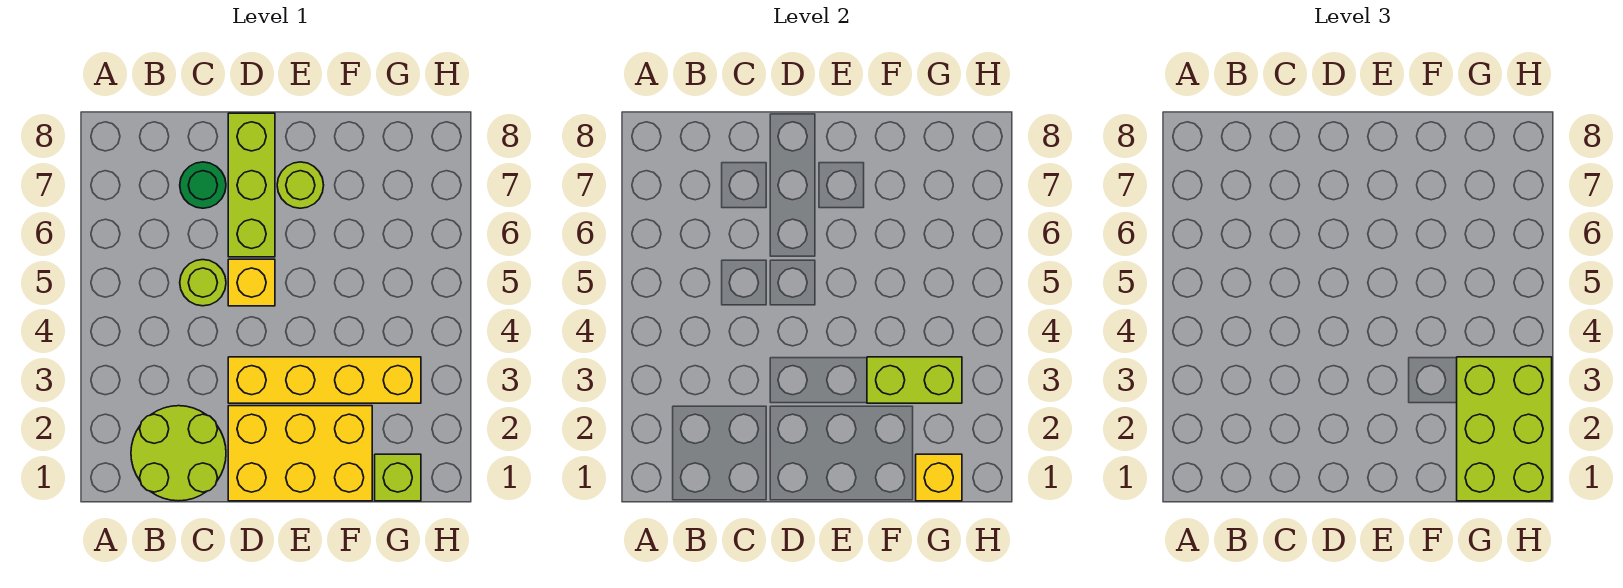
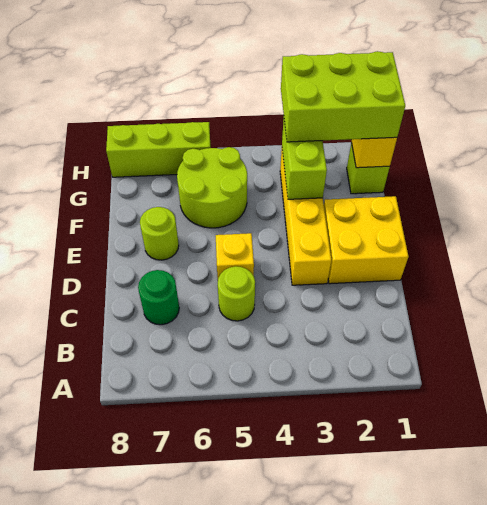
lime 2x2 round brick [131,406,226,501] -> lime 2x2 round brick moved to [177,147,247,228]
yellow 2x3 brick [228,406,372,501] -> yellow 2x2 brick [324,196,408,284]
lime 1x3 brick [228,113,275,257] -> lime 1x3 brick moved to [106,122,211,177]

